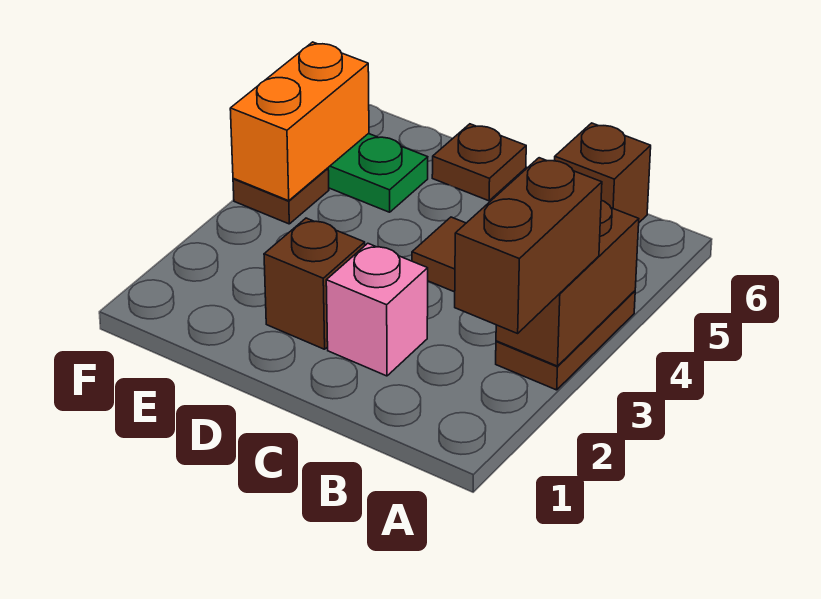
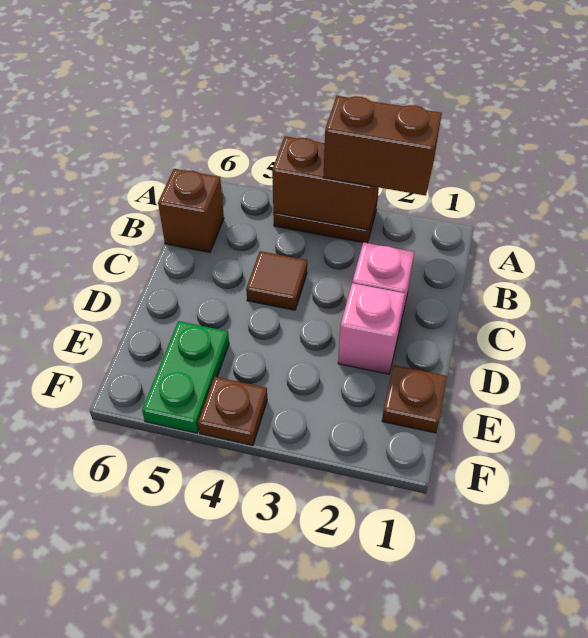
brown 1x1 brick [264,218,365,349] -> pink 1x1 brick [338,283,405,374]
brown 1x1 plate [432,124,526,201] -> brown 1x1 plate moved to [382,365,447,433]
orange 1x2 brick [230,42,369,201] -> none

